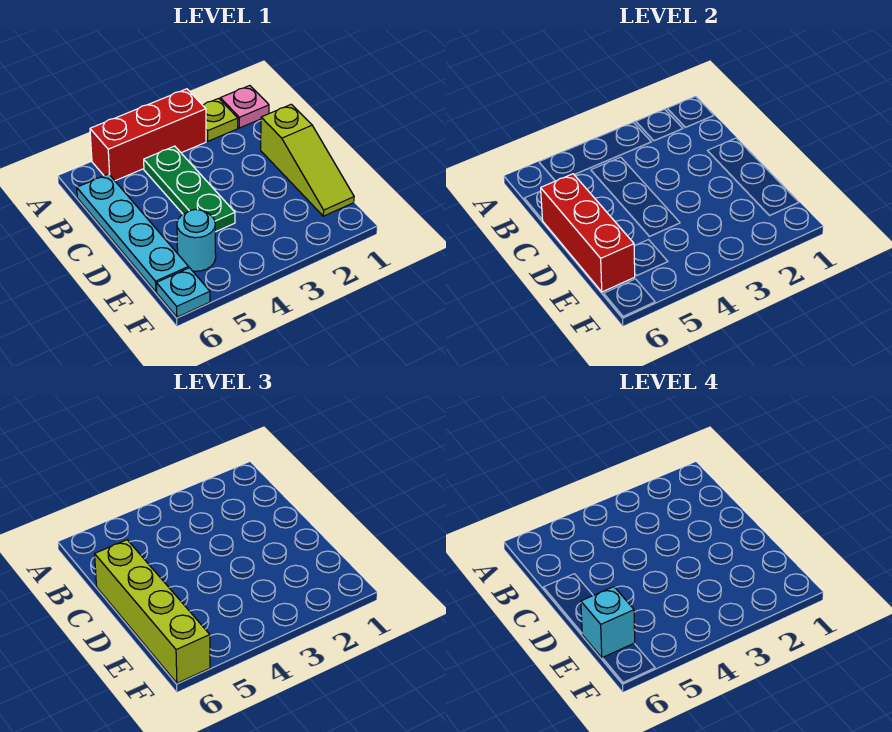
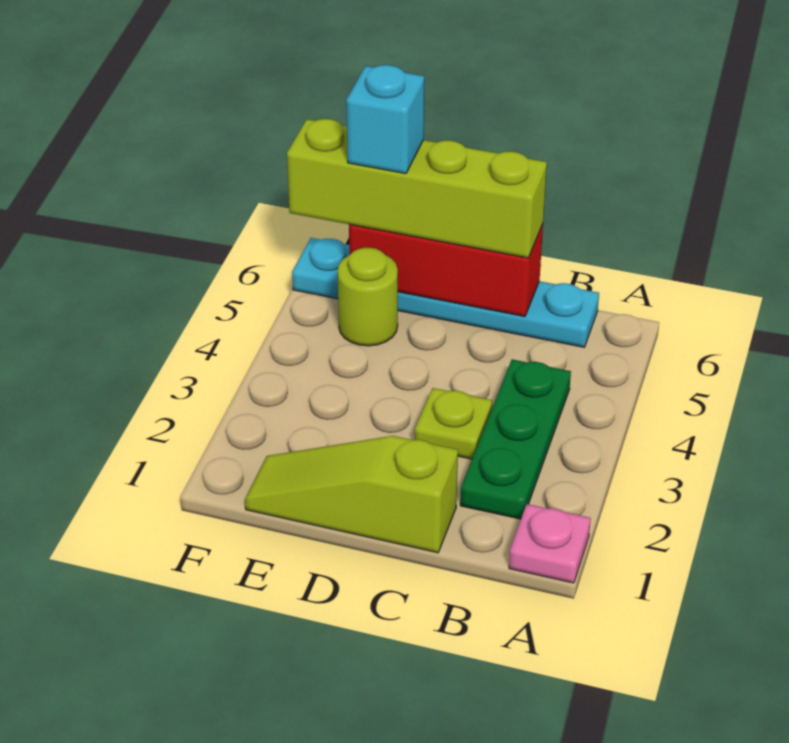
lime 1x1 plate [203,98,238,141] -> lime 1x1 plate moved to [415,388,492,459]
red 1x3 brick [90,89,206,181] -> none
green 1x3 plate [144,146,235,232] -> green 1x3 plate turned to [460,359,571,519]
cyan 1x1 round brick [177,209,216,271] -> lime 1x1 round brick [338,248,398,346]

